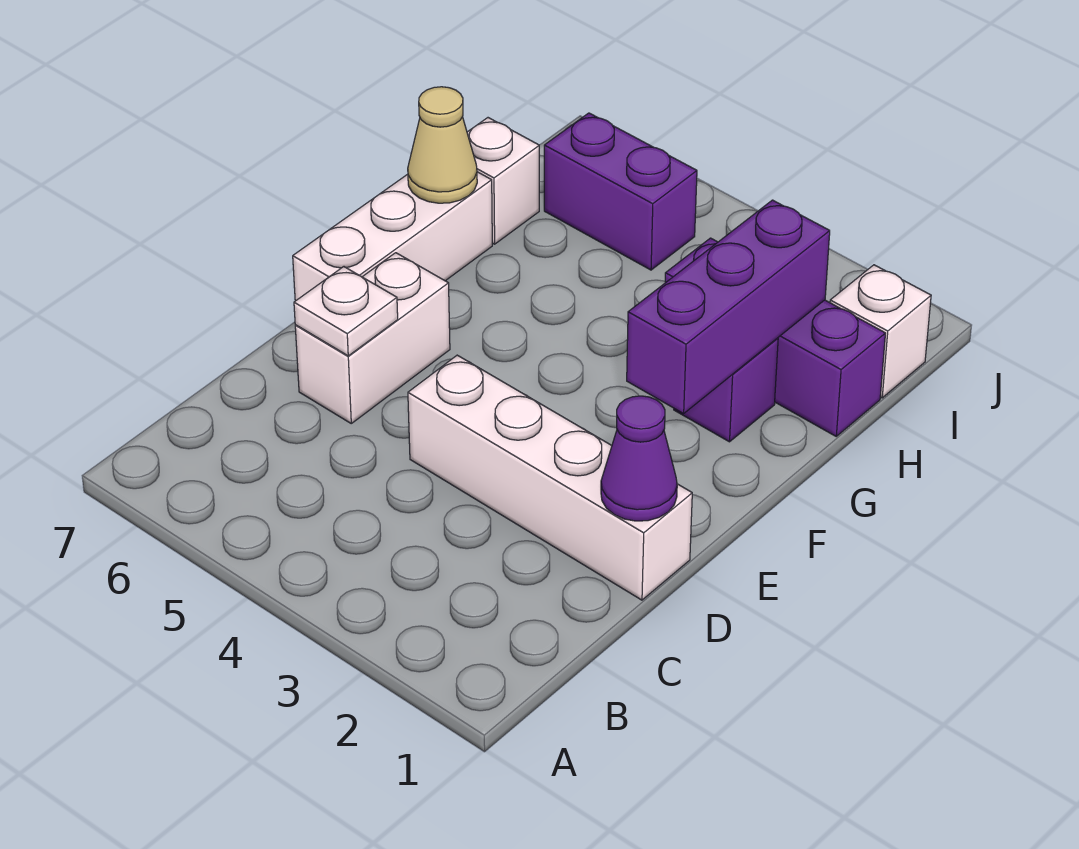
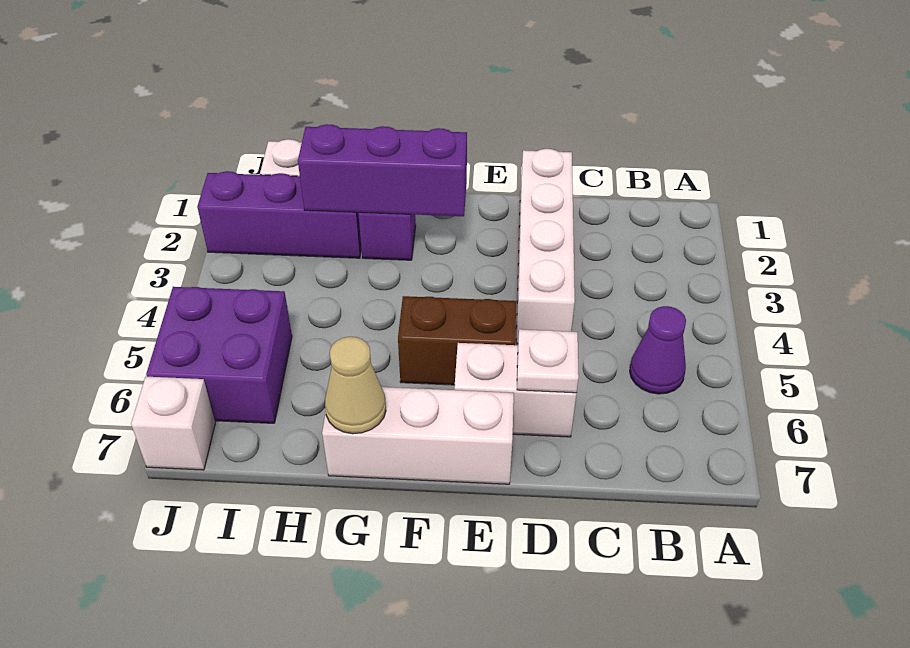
purple 1x1 cone [601,396,677,521] -> purple 1x1 cone moved to [630,306,686,394]
none -> brown 1x2 brick [398,296,516,385]
purple 1x3 brick [665,238,886,436] -> purple 1x3 brick turned to [197,171,361,258]
white 1x1 brick [467,118,539,244] -> white 1x1 brick moved to [131,377,215,470]
purple 1x2 brick [544,113,697,270] -> purple 2x2 brick [146,287,292,423]

